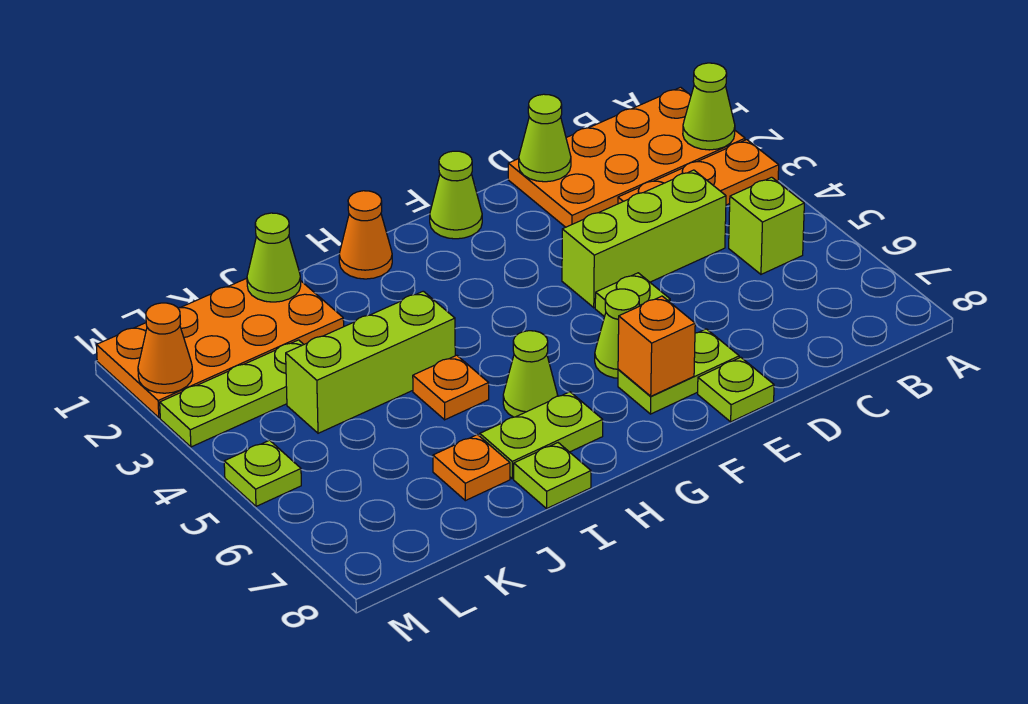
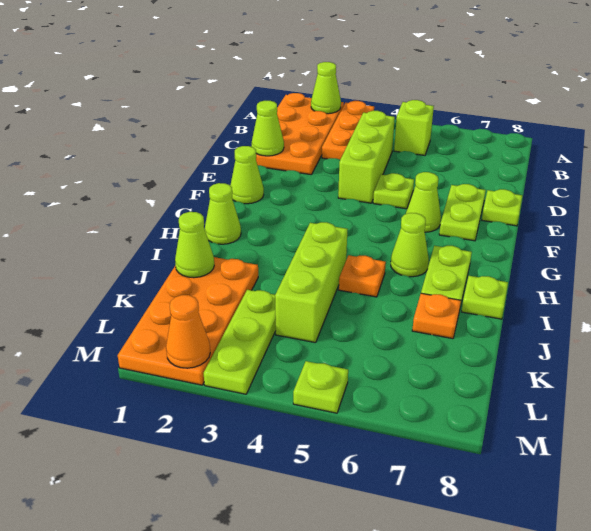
orange 1x1 brick [618,296,695,396] -> none
orange 1x1 cone [339,191,392,279] -> lime 1x1 cone [205,183,241,244]

